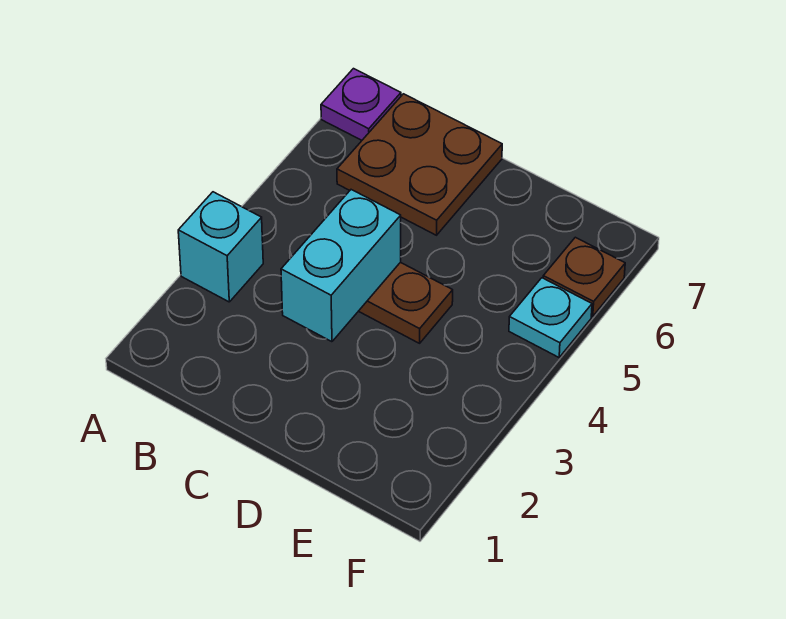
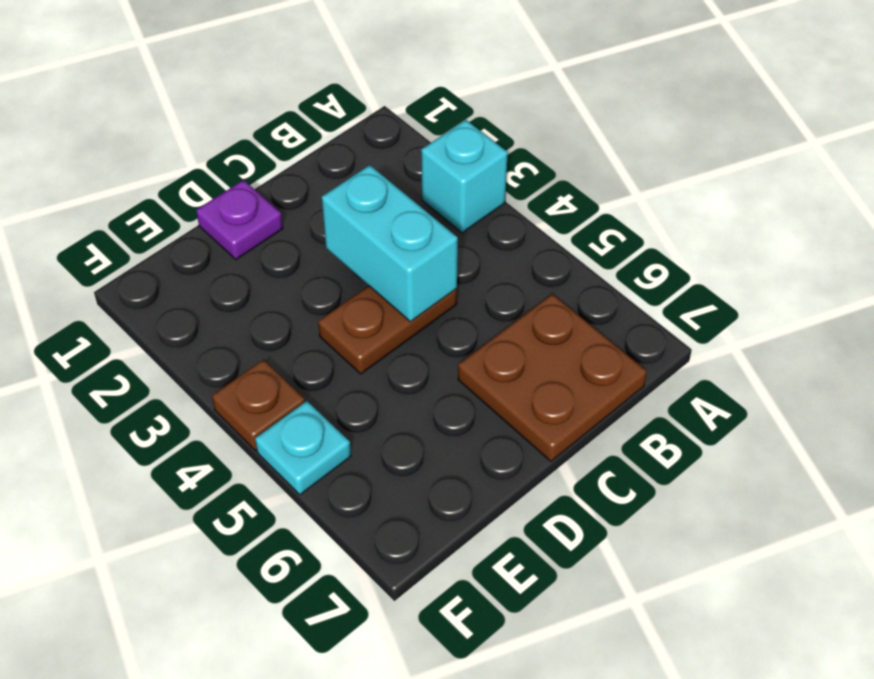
purple 1x1 plate [321,69,401,140] -> purple 1x1 plate moved to [196,180,283,260]
brown 1x1 plate [543,237,625,316] -> brown 1x1 plate moved to [212,360,305,451]

